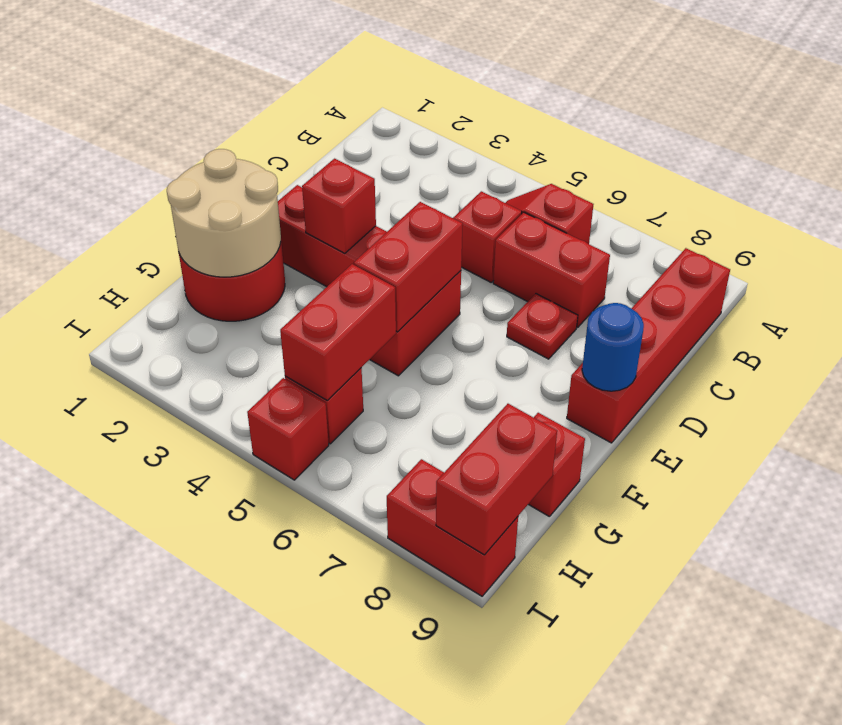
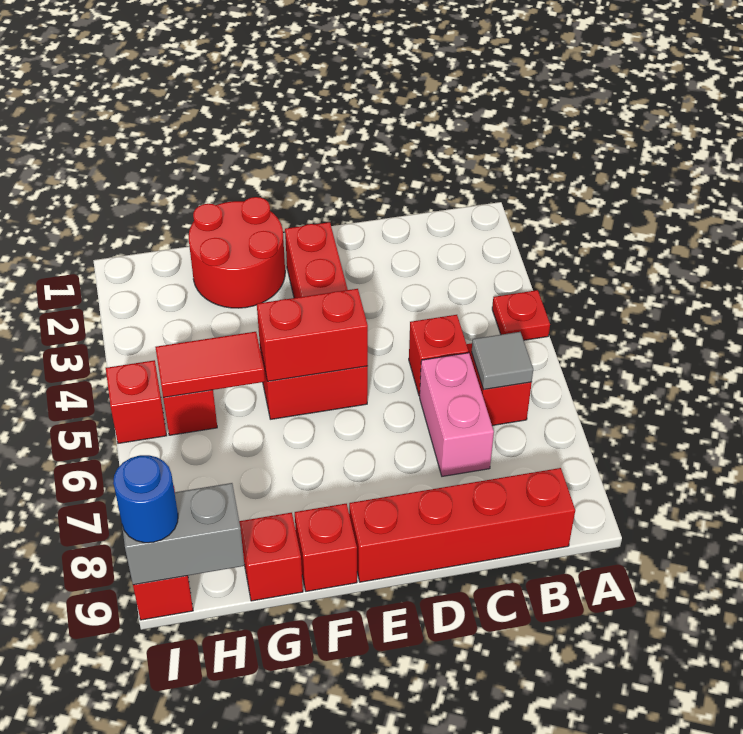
none -> grey 1x1 tile [471,332,533,390]
red 1x2 brick [493,212,610,327] -> pink 1x2 brick [420,353,494,476]
red 1x1 plate [507,294,578,359] -> red 1x1 plate moved to [492,290,550,340]
red 1x1 brick [302,159,376,253] -> red 1x1 brick moved to [295,504,357,591]
blue 1x1 round brick [582,303,644,391] -> blue 1x1 round brick moved to [113,455,178,543]
tan 2x2 round brick [167,149,281,277] -> none
red 1x2 brick [280,264,396,401] -> red 1x2 tile [155,332,265,398]
red 1x2 brick [436,404,557,555] -> grey 1x2 brick [122,483,245,585]

